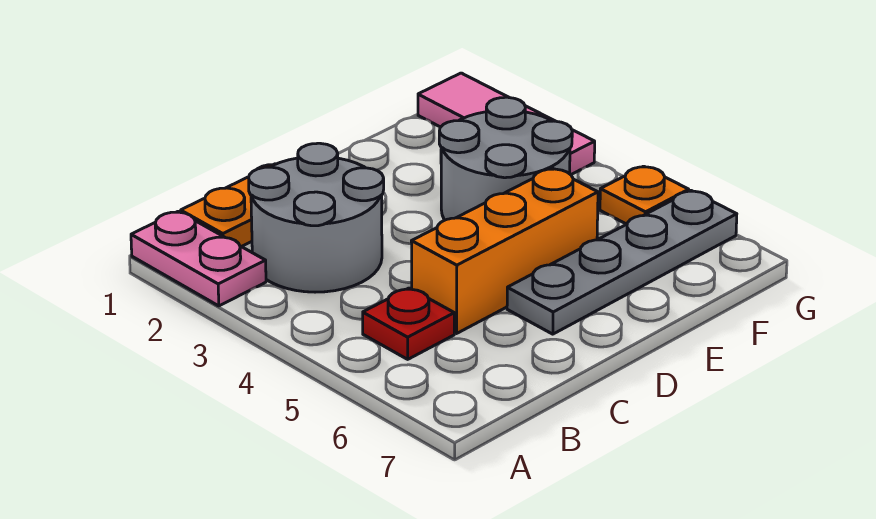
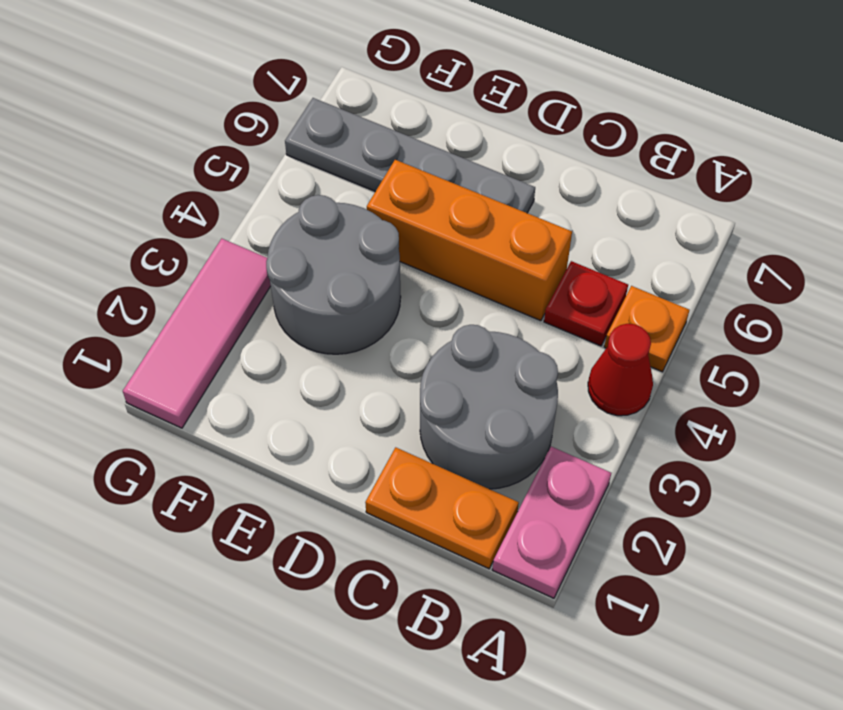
none -> red 1x1 cone [588,324,653,416]
orange 1x1 plate [600,166,689,224] -> orange 1x1 plate moved to [604,286,689,372]

